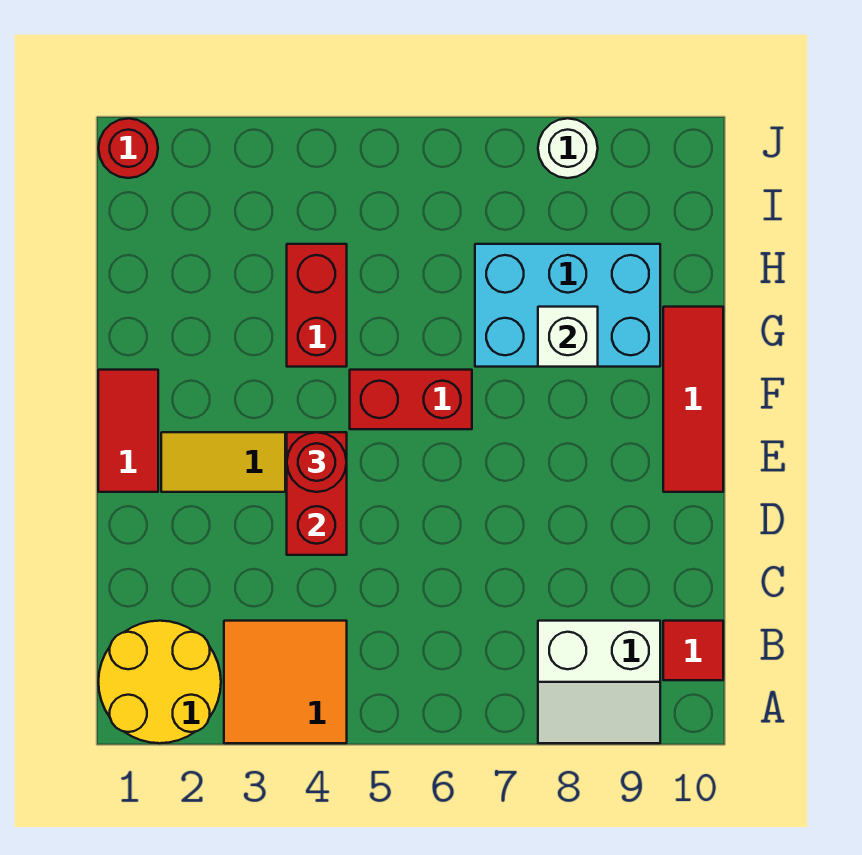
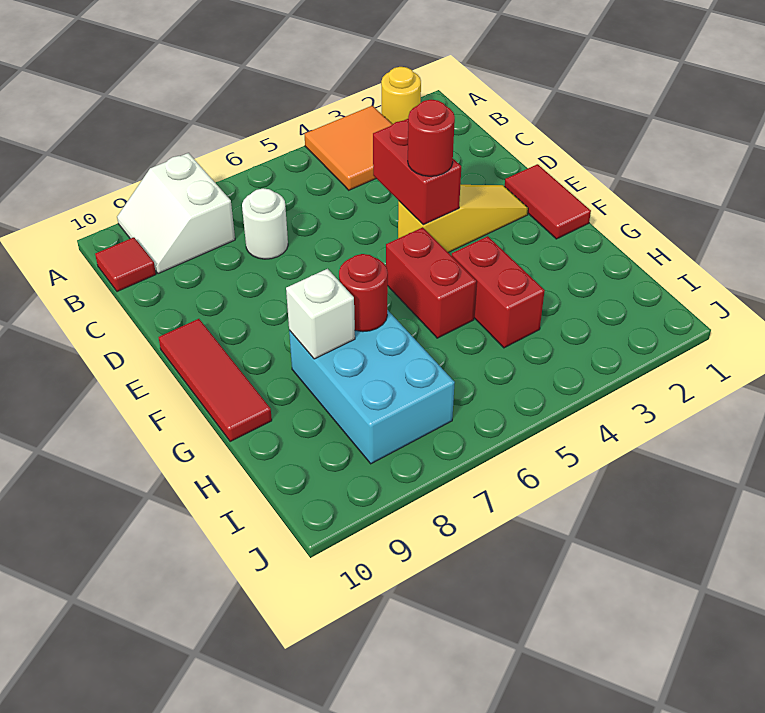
yellow 2x2 round brick [98,621,221,743] -> yellow 1x1 round brick [381,67,421,124]
white 2x2 slope [538,621,660,743] -> white 2x2 slope turned to [117,153,235,274]
red 1x2 brick [350,370,472,429] -> red 1x2 brick turned to [386,227,477,338]
cyan 2x3 brick [475,244,660,367] -> cyan 2x3 brick turned to [289,310,455,464]
red 1x1 round brick [98,118,158,178] -> red 1x1 round brick moved to [339,254,388,332]
white 1x1 round brick [538,118,598,178] -> white 1x1 round brick moved to [242,188,288,259]

